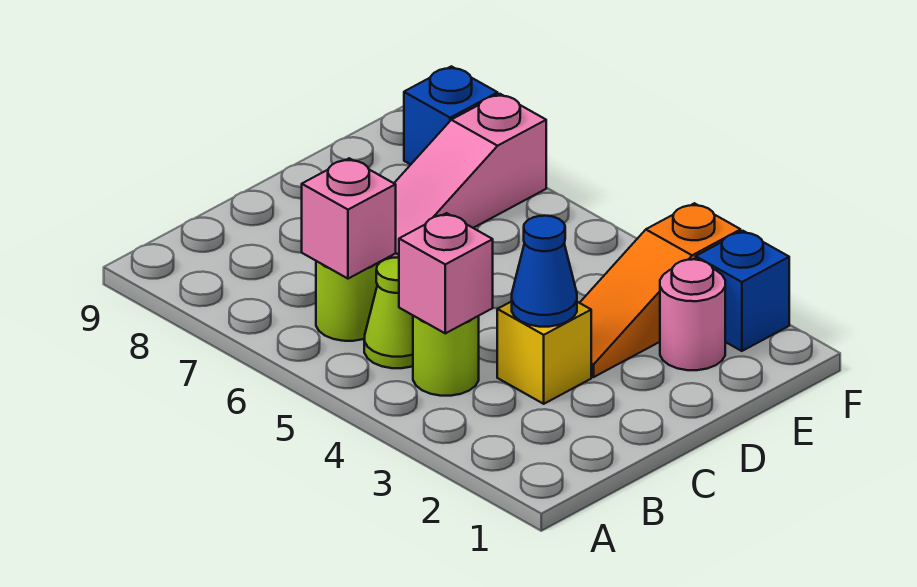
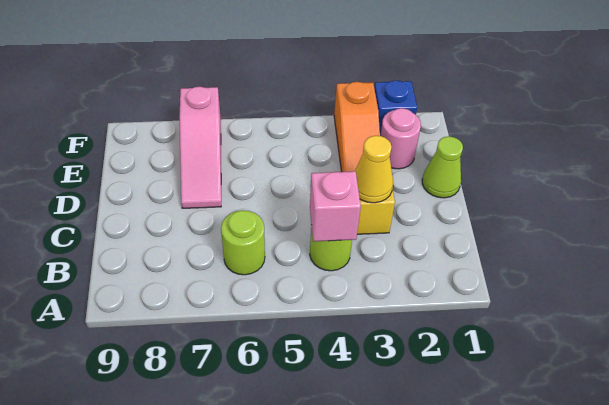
lime 1x1 cone [364,257,413,368] -> lime 1x1 cone moved to [422,136,463,198]
pink 1x1 brick [302,158,396,279] -> none
blue 1x1 cone [512,216,577,327] -> yellow 1x1 cone [355,136,393,203]
blue 1x1 brick [404,66,498,165] -> none

